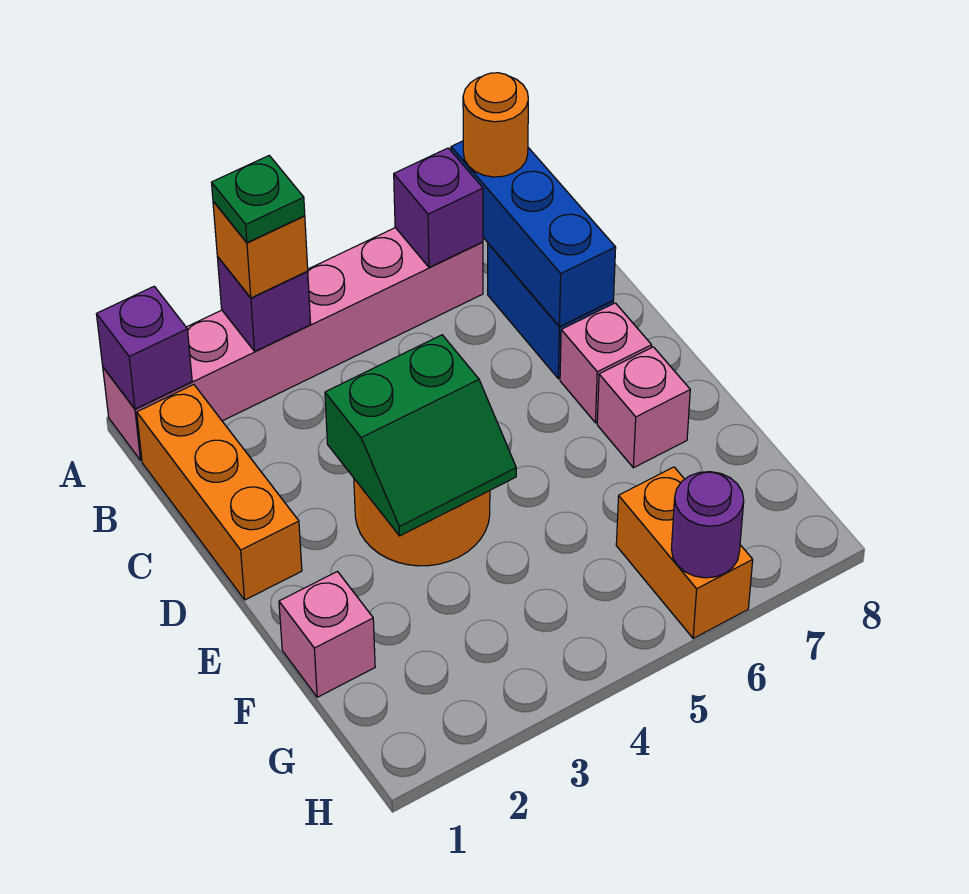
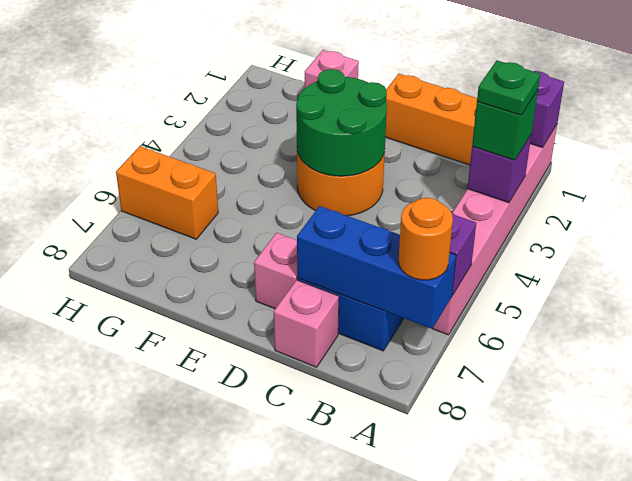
orange 1x1 brick [213,201,308,298] -> green 1x1 brick [472,90,538,160]
green 2x2 slope [325,335,516,536] -> green 2x2 round brick [296,69,387,176]
pink 1x1 brick [597,347,690,468] -> pink 1x1 brick moved to [274,280,339,367]
purple 1x1 round brick [671,472,744,578] -> none

